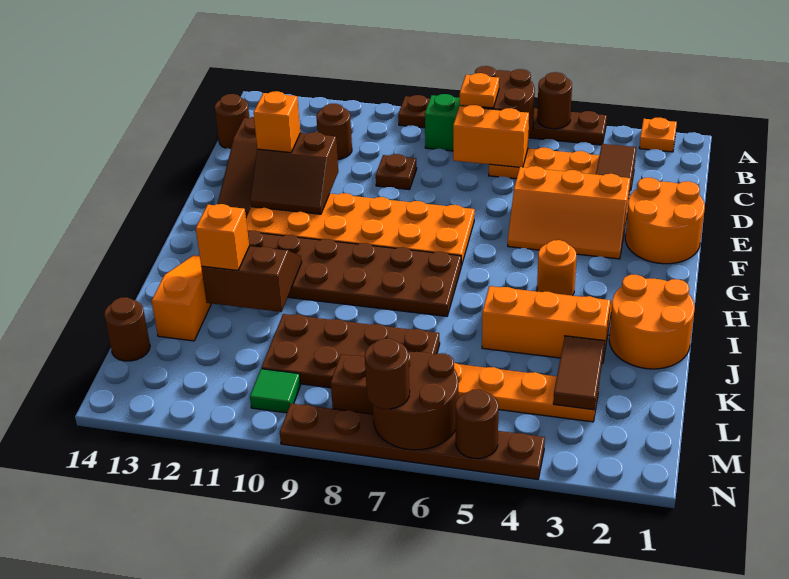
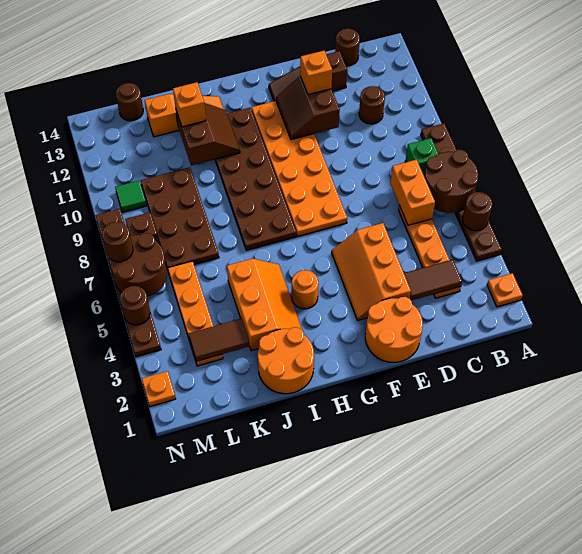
orange 1x1 plate [460,73,499,108] -> orange 1x1 plate moved to [142,371,176,407]
brown 1x1 plate [376,154,417,190] -> none

